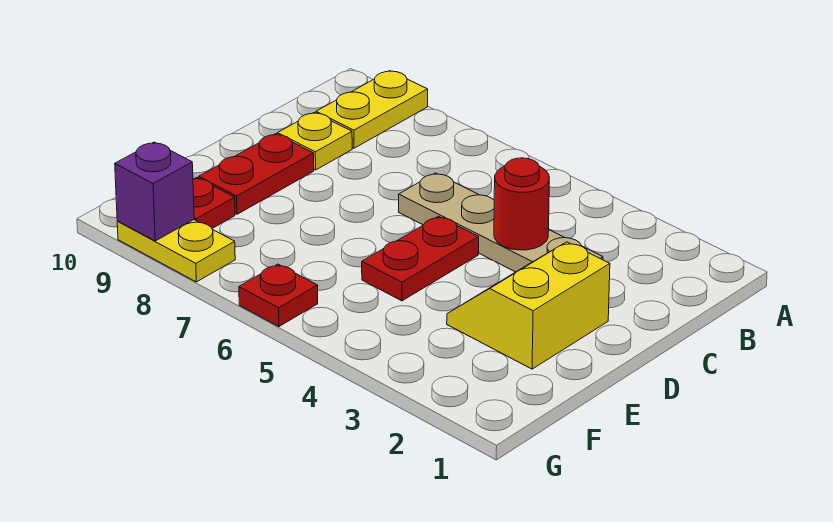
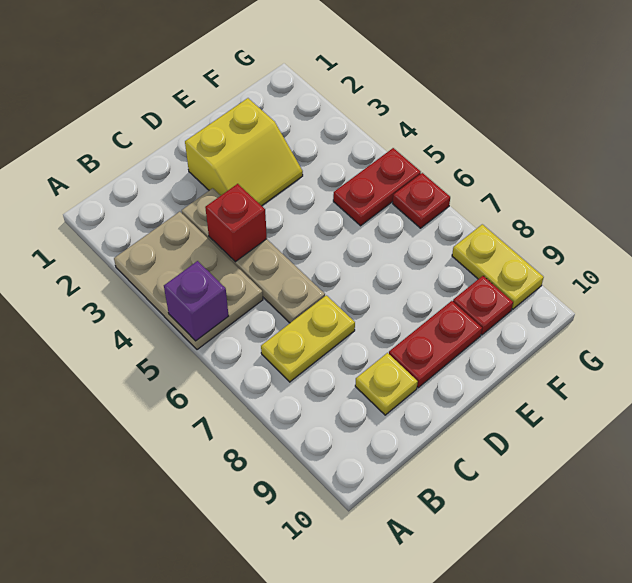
none -> tan 2x3 plate [114,212,263,350]
yellow 1x2 plate [316,71,428,148] -> yellow 1x2 plate moved to [261,295,355,382]
red 1x1 round brick [494,158,549,250] -> red 1x1 brick [205,184,267,262]
red 1x2 plate [362,216,479,301] -> red 1x2 plate moved to [333,148,421,226]
purple 1x1 brick [115,142,194,241] -> purple 1x1 brick moved to [164,261,229,341]

